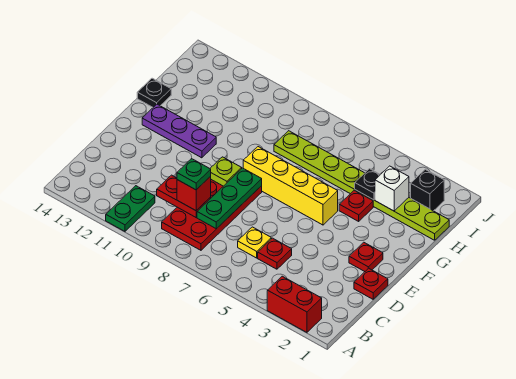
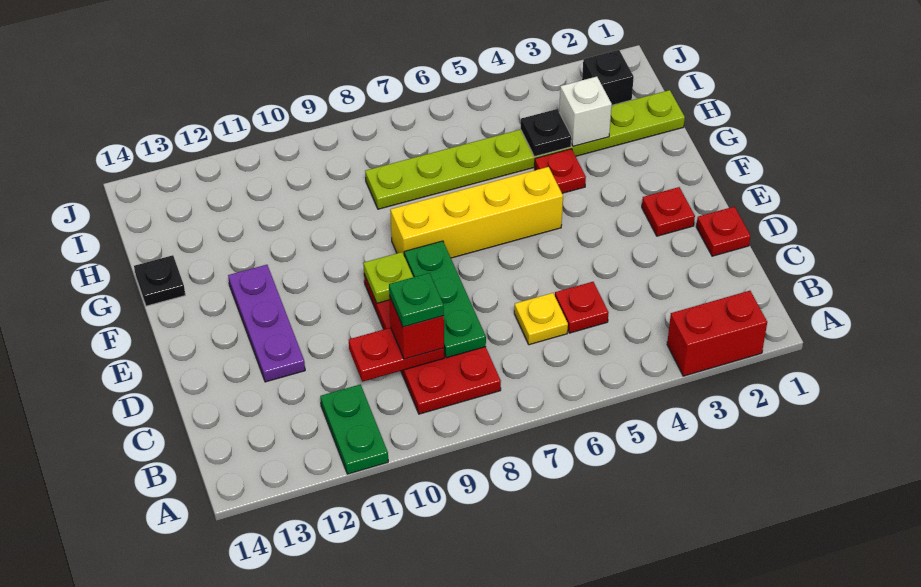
purple 1x3 plate [142,104,216,158] -> purple 1x3 plate turned to [228,265,305,382]

